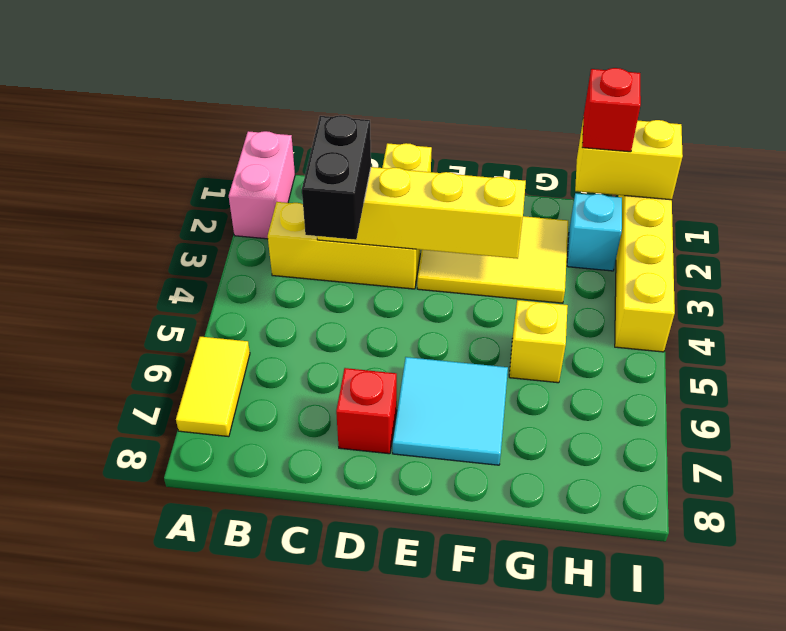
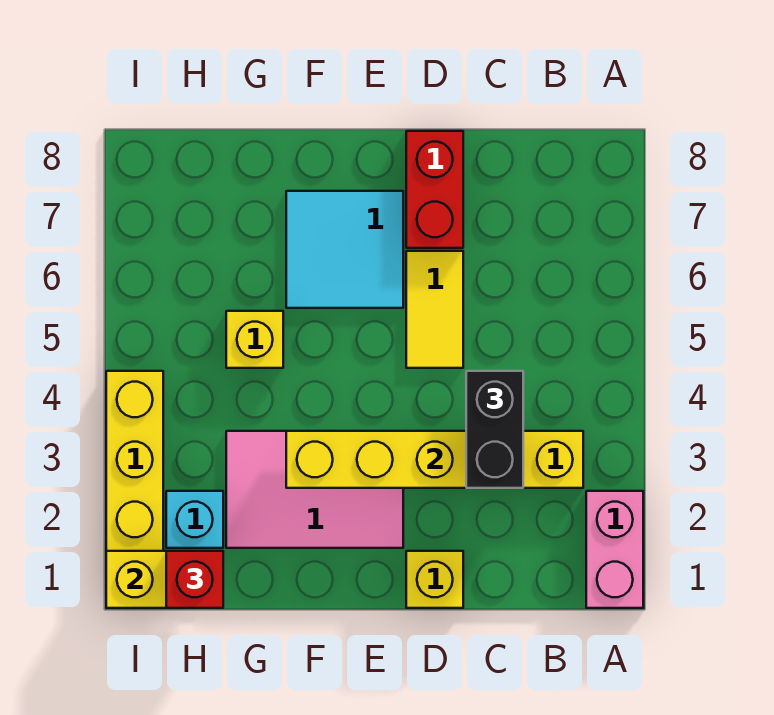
yellow 1x2 tile [176,337,250,437] -> yellow 1x2 tile moved to [406,251,463,368]
red 1x1 brick [336,368,397,454] -> red 1x2 brick [406,131,463,248]
yellow 2x3 tile [417,216,568,303] -> pink 2x3 tile [226,431,403,548]

